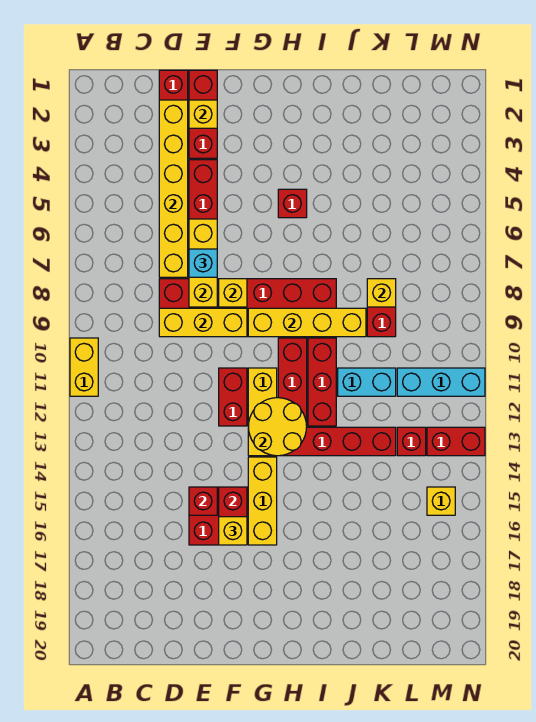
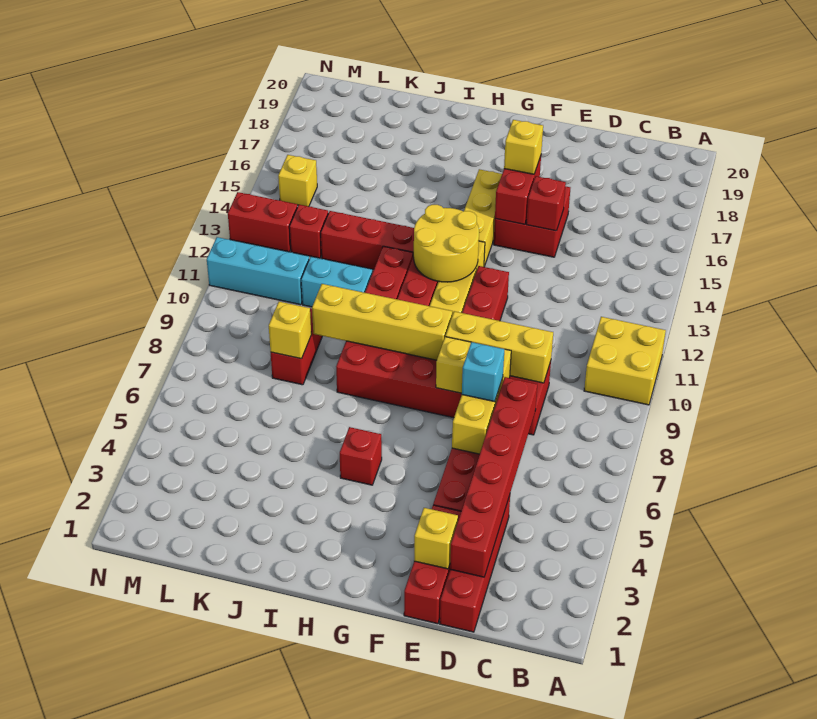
yellow 1x2 brick [70,338,98,396] -> yellow 2x2 brick [584,317,666,405]
yellow 1x6 brick [159,100,188,277] -> red 1x6 brick [450,377,537,577]

